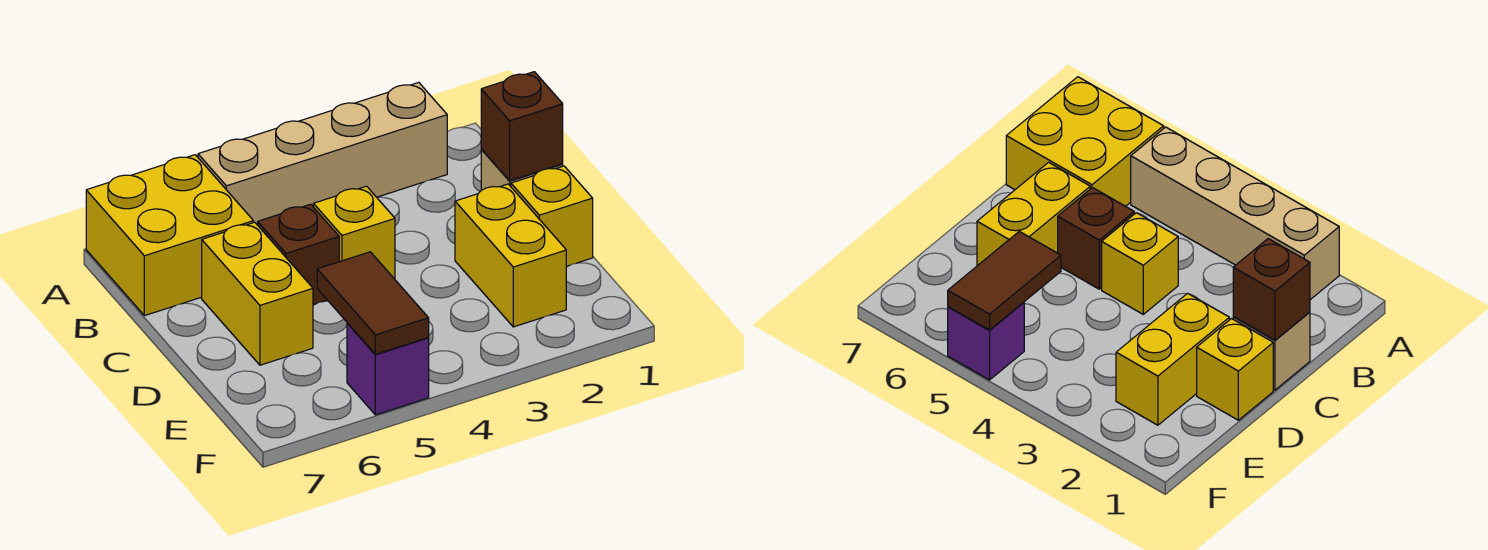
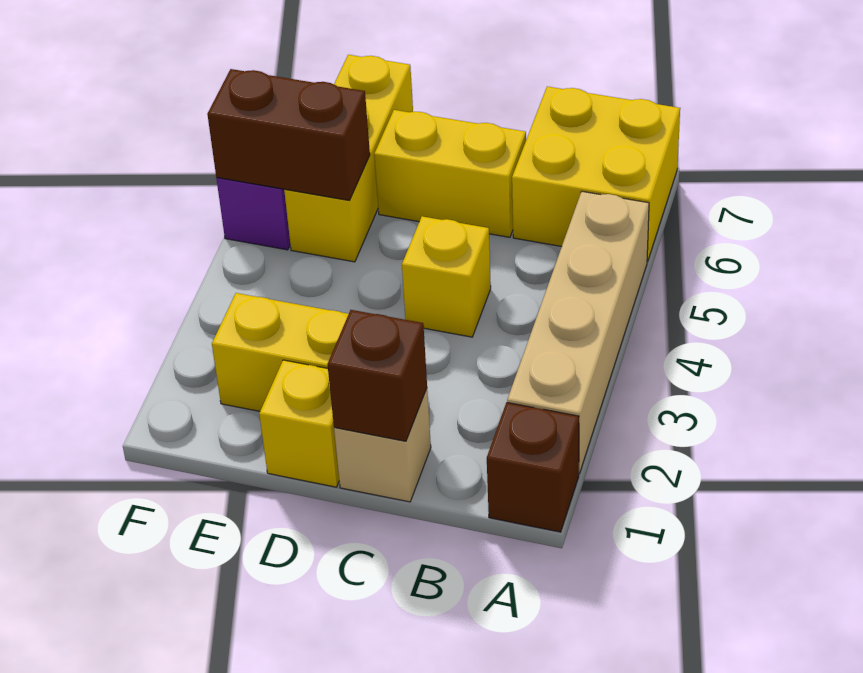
brown 1x1 brick [258,204,339,305] -> brown 1x1 brick moved to [487,402,579,532]
none -> yellow 1x3 brick [284,55,413,262]
brown 1x2 tile [317,252,429,354] -> brown 1x2 brick [207,69,370,200]

